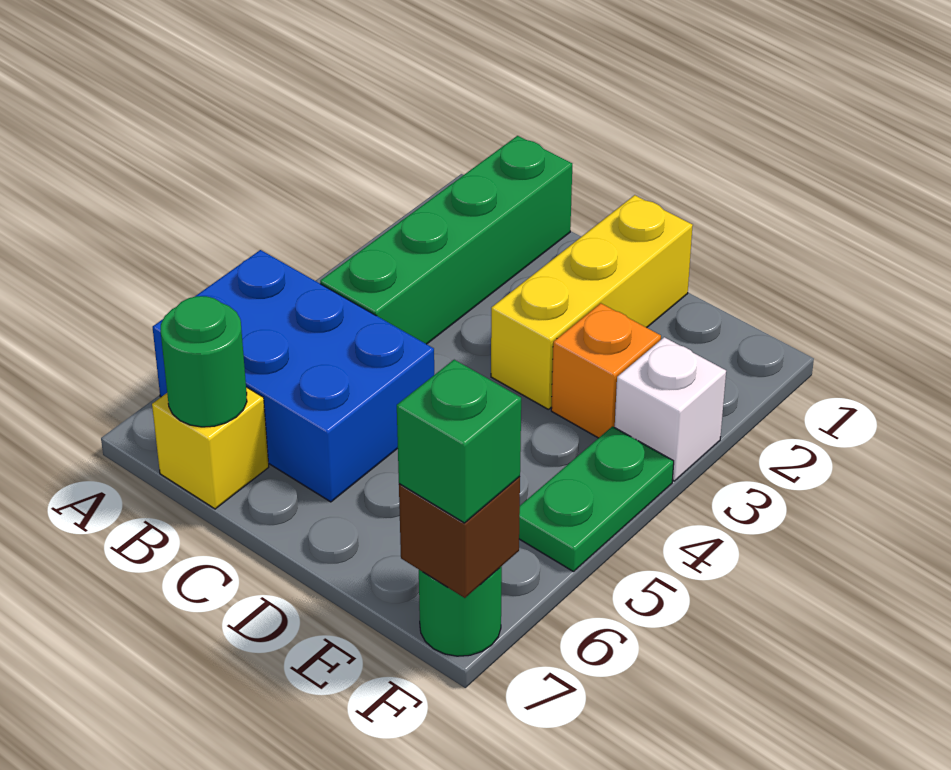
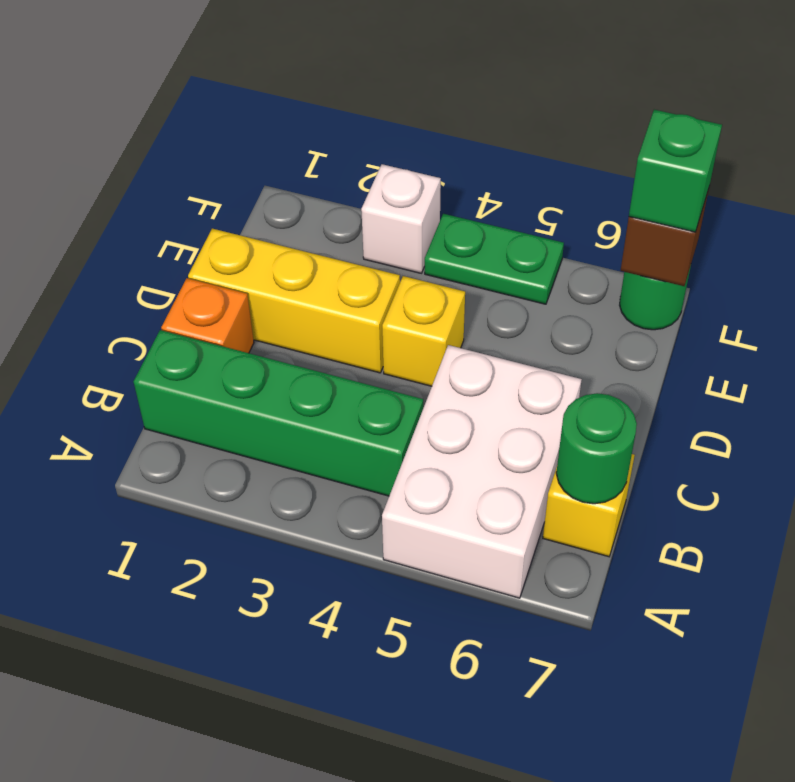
blue 2x3 brick [153,250,434,502] -> white 2x3 brick [382,345,582,598]
none -> yellow 1x1 brick [382,276,465,386]
orange 1x1 brick [551,303,661,438] -> orange 1x1 brick moved to [161,278,254,353]

